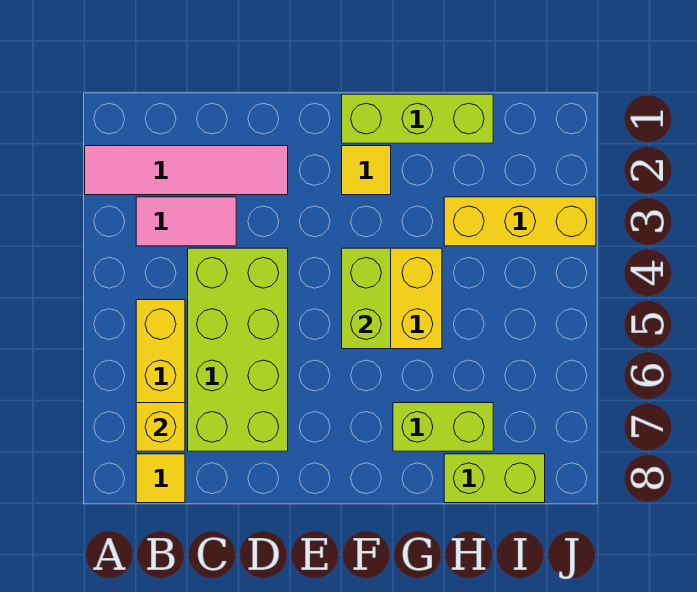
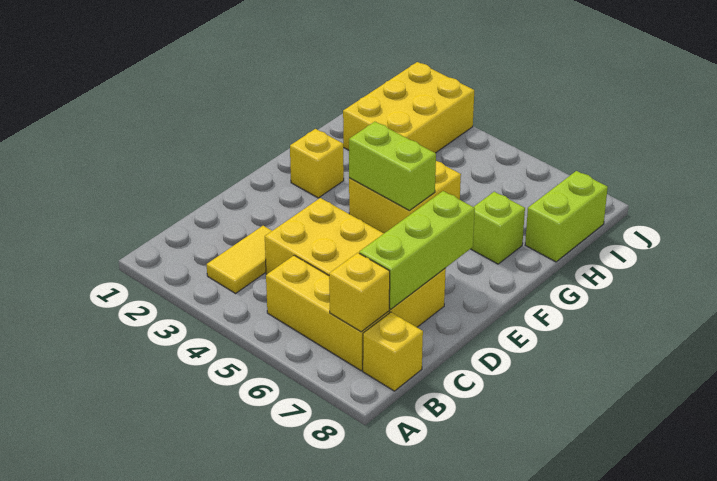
pink 1x4 tile [85,146,288,195] -> none
pink 1x2 tile [136,197,236,246] -> yellow 1x2 tile [207,226,272,293]
yellow 1x1 tile [136,454,185,503] -> yellow 1x1 brick [363,312,423,391]
lime 2x4 brick [188,248,288,451] -> yellow 2x4 brick [265,198,446,327]
lime 1x3 brick [342,94,493,143] -> lime 1x3 brick moved to [359,191,475,309]
yellow 1x1 tile [342,146,391,195] -> yellow 1x1 brick [290,129,344,198]
lime 1x2 brick [393,403,493,451] -> lime 1x1 brick [471,192,525,264]
yellow 1x3 brick [444,197,596,246] -> yellow 2x3 brick [343,62,474,153]

